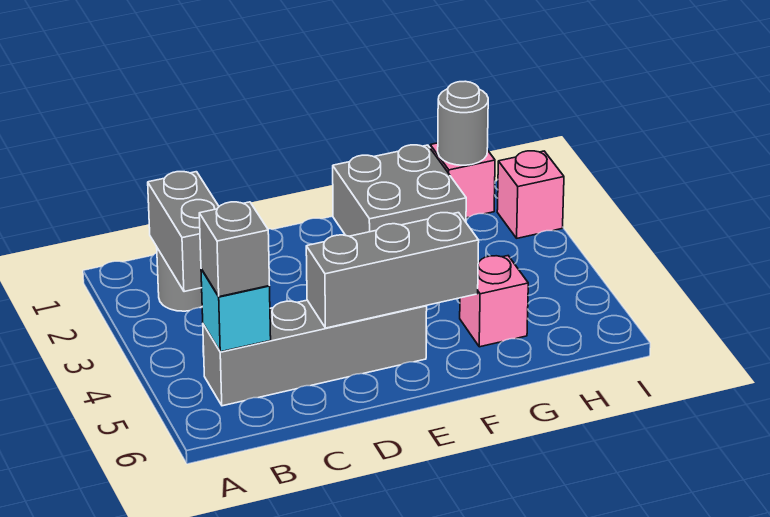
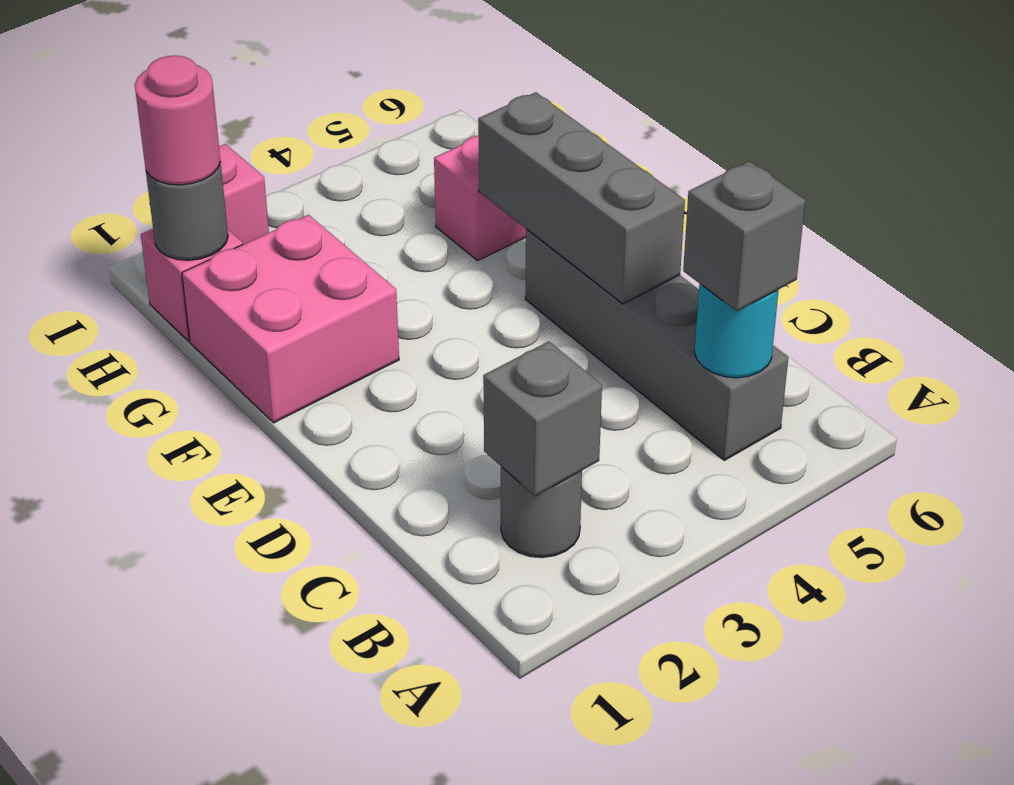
grey 1x2 brick [148,172,219,292] -> grey 1x1 brick [483,341,602,496]
cyan 1x1 brick [201,269,271,352] -> cyan 1x1 round brick [694,284,779,378]
grey 2x2 brick [333,145,466,236] -> pink 2x2 brick [182,215,399,423]
none -> pink 1x1 round brick [135,55,221,185]

